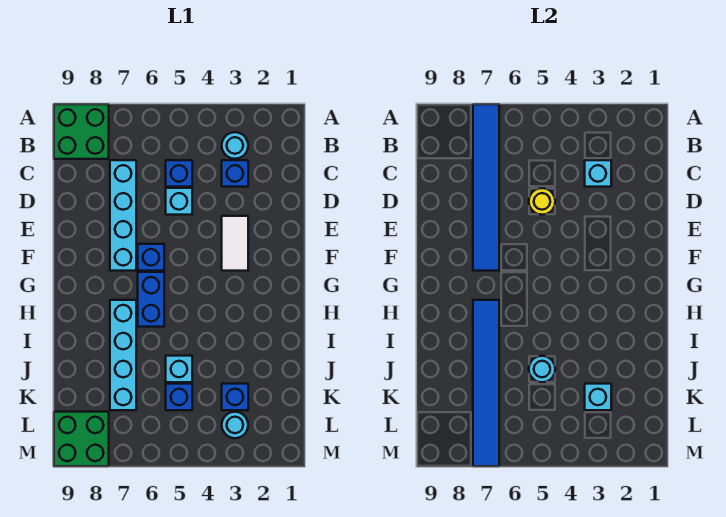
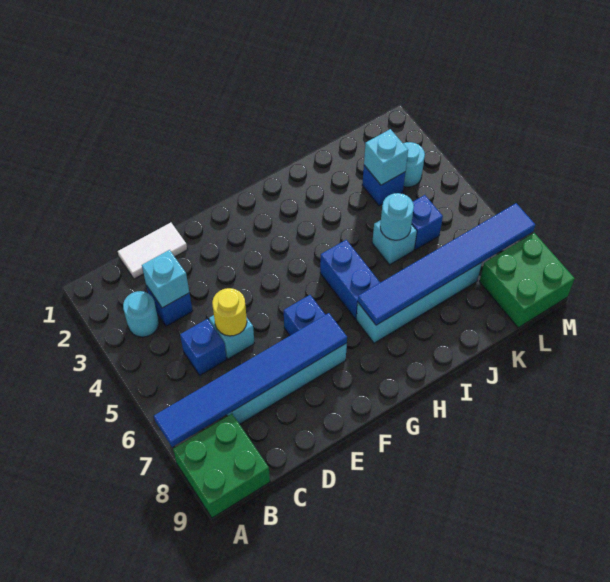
white 1x2 tile [222,216,248,271] -> white 1x2 tile moved to [118,223,187,279]
blue 1x2 brick [138,272,164,327] -> blue 1x2 brick turned to [320,240,380,319]

